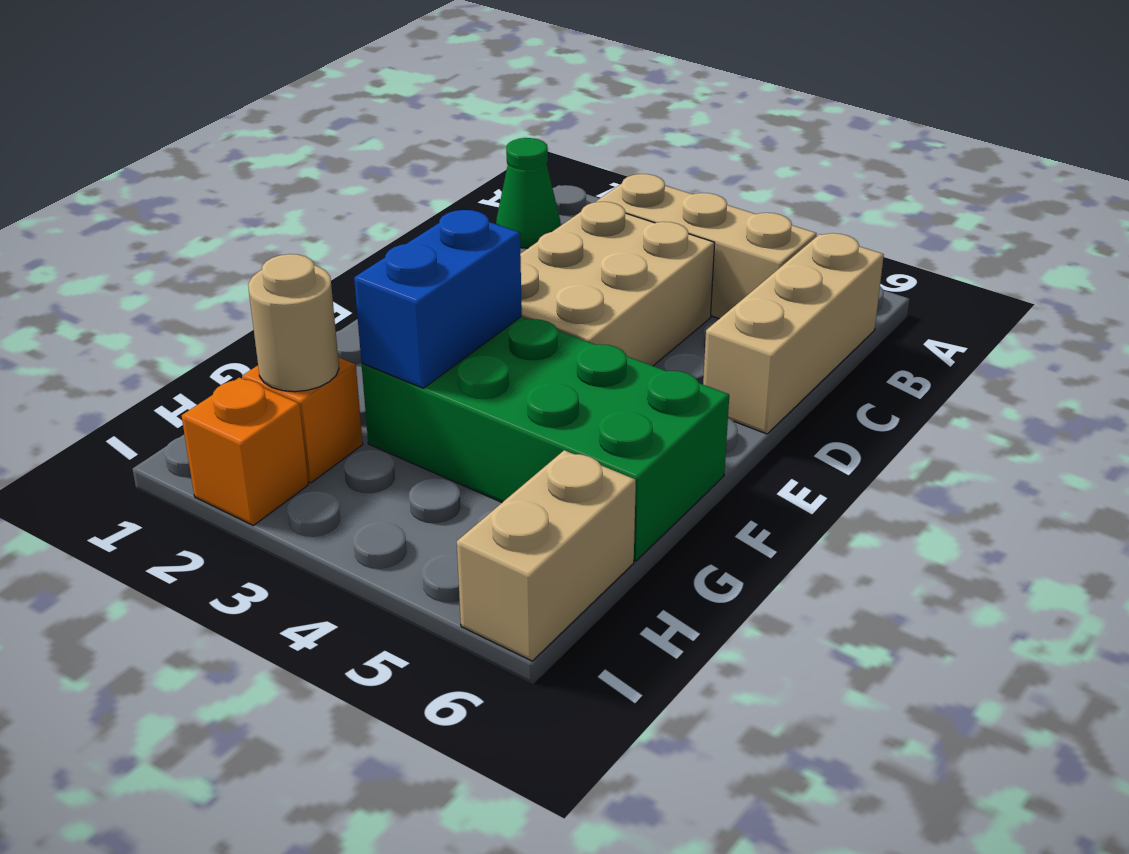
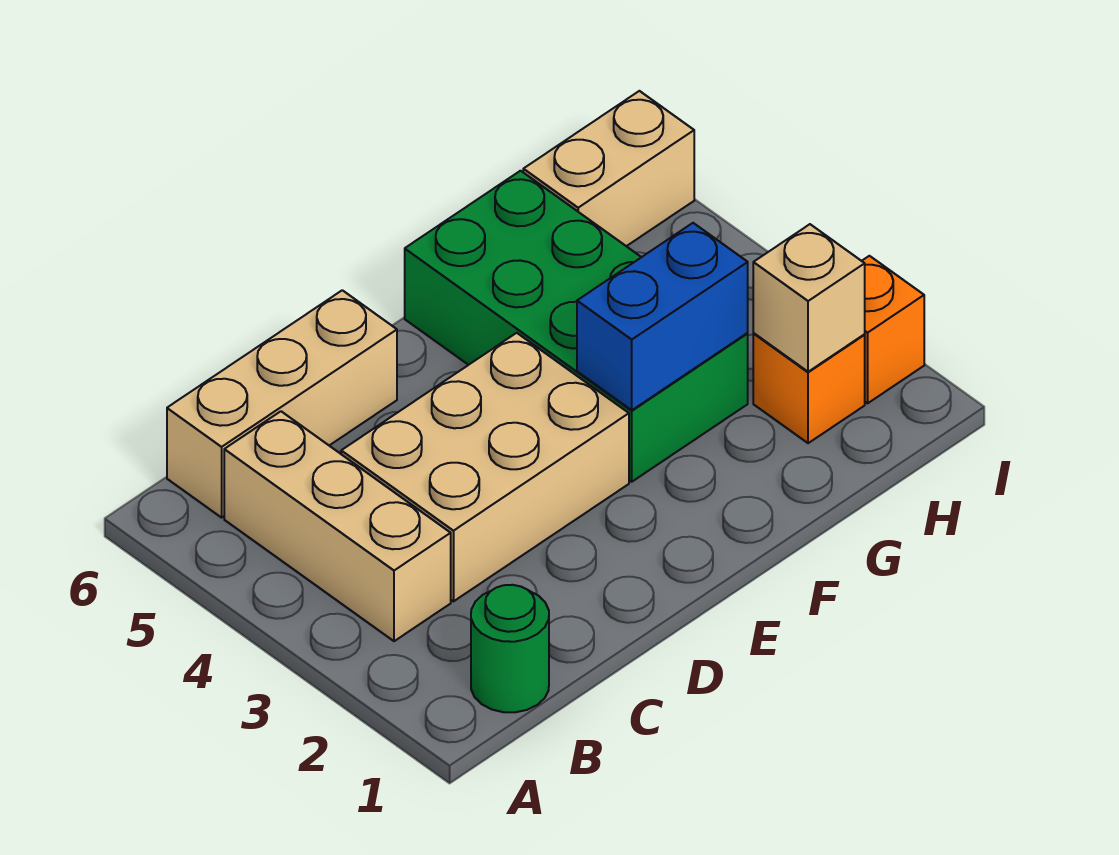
green 1x1 cone [496,138,560,248] -> green 1x1 round brick [471,585,549,712]
tan 1x1 round brick [248,254,339,392] -> tan 1x1 brick [753,224,865,372]

